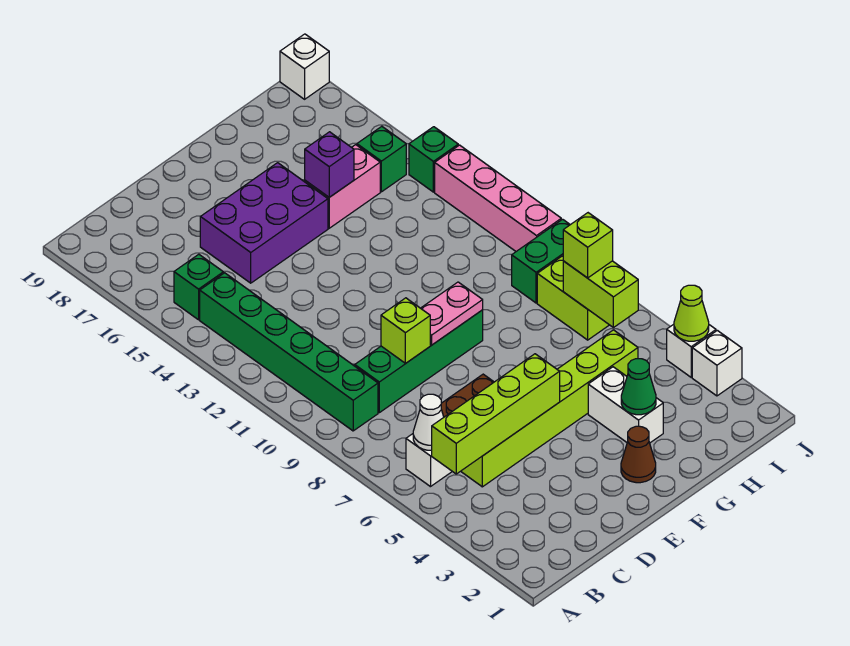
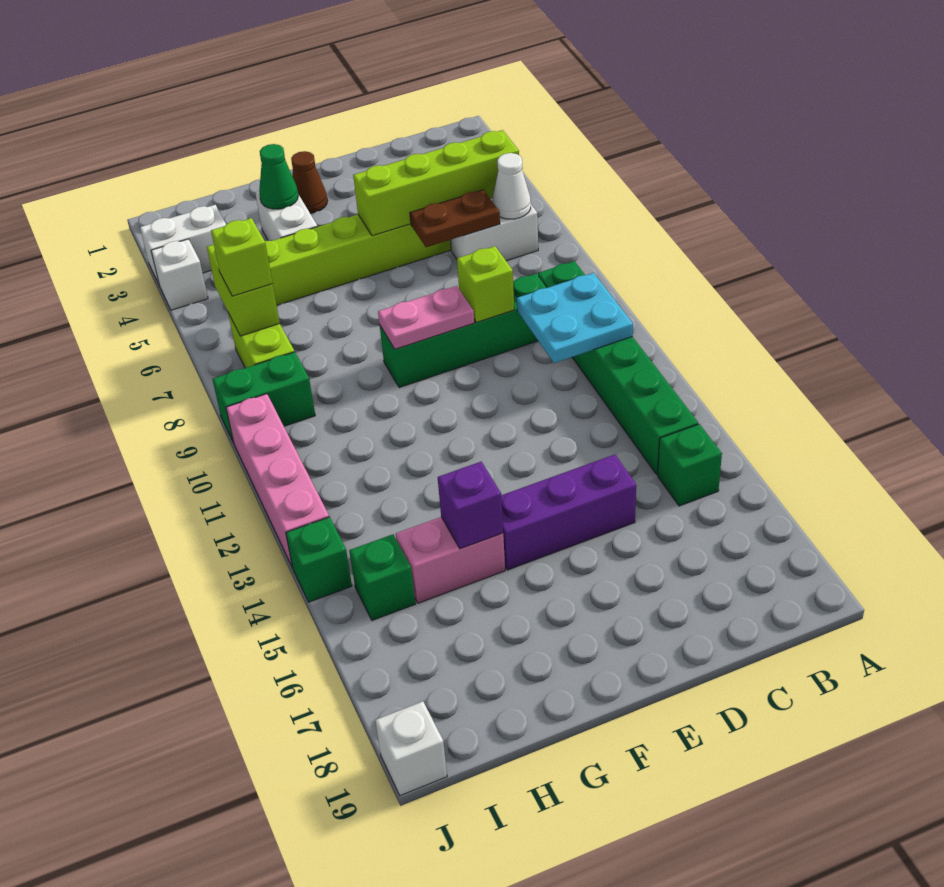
none -> cyan 2x2 plate [517,273,633,363]
purple 2x3 brick [200,163,328,283] -> purple 1x3 brick [501,455,636,570]
white 1x1 brick [692,330,742,396] -> white 1x2 brick [140,205,226,286]
lime 1x1 cone [674,285,709,341] -> none

